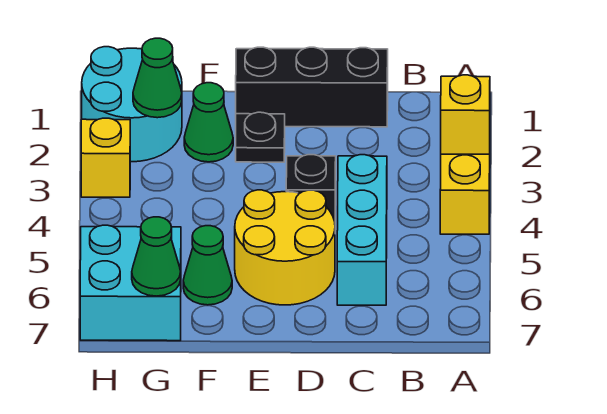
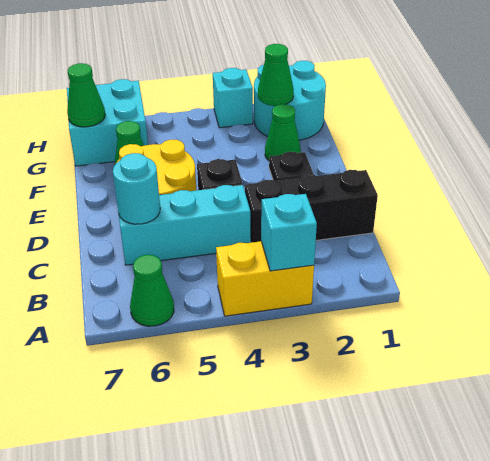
yellow 1x1 brick [441,75,490,154] -> cyan 1x1 brick [261,194,317,271]
none -> green 1x1 cone [130,255,174,326]
black 1x3 brick [236,47,388,127] -> black 1x3 brick turned to [245,170,378,243]
none -> cyan 1x1 round brick [113,153,160,224]
yellow 1x1 brick [81,118,130,197] -> cyan 1x1 brick [213,68,253,128]

